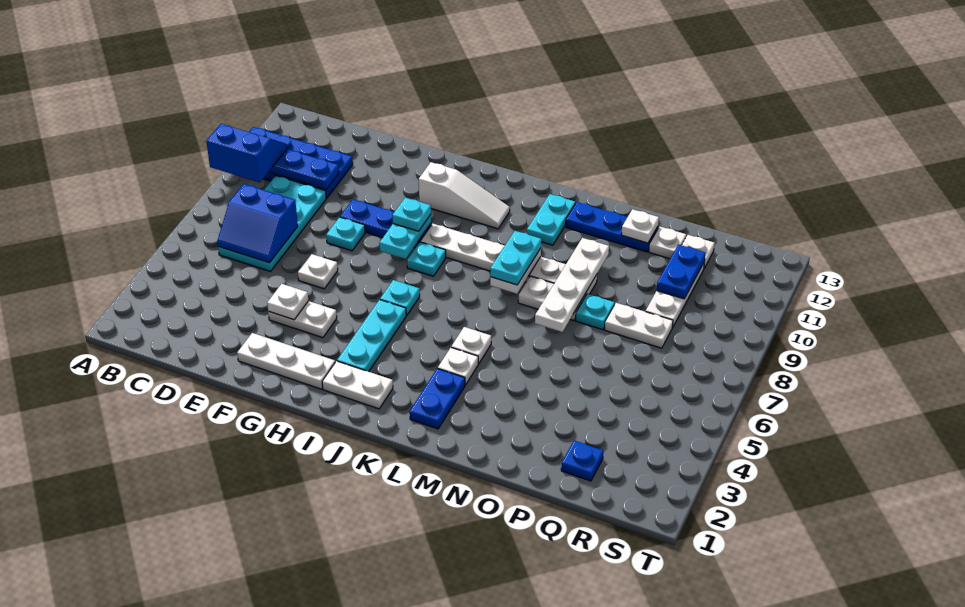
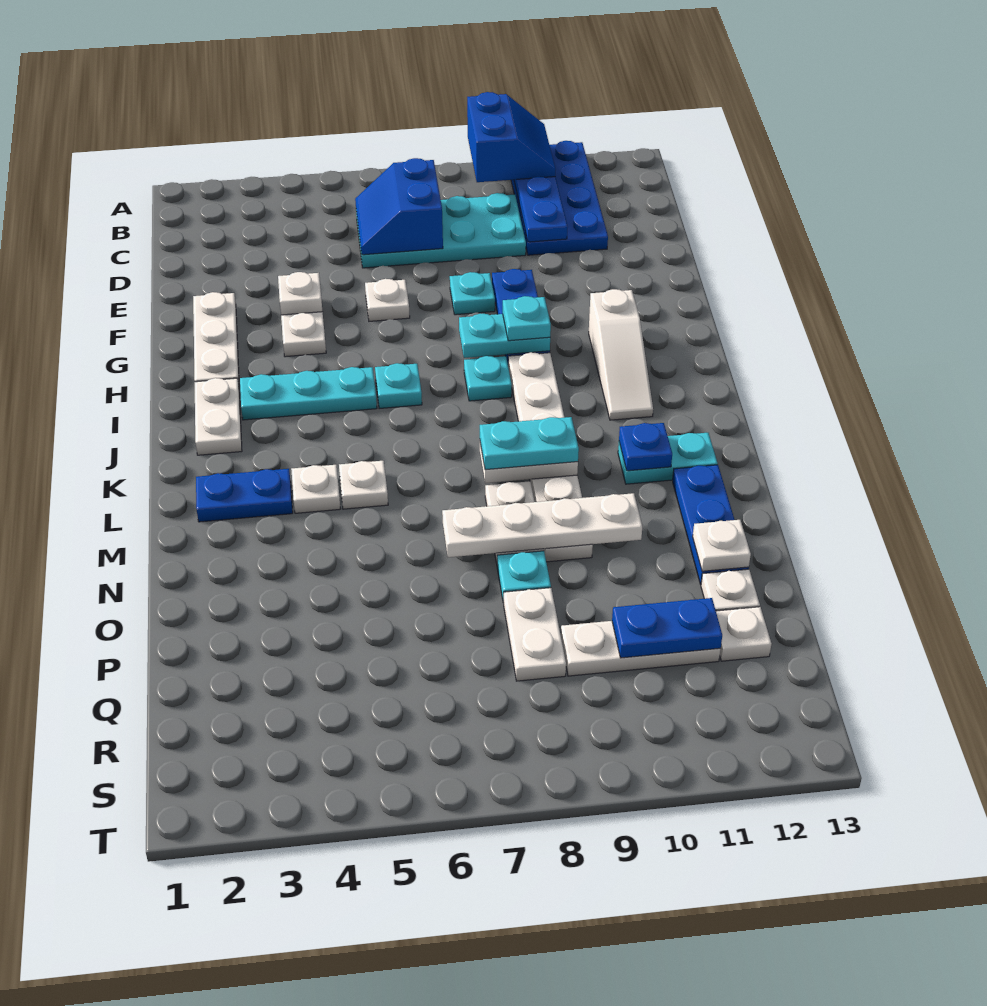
blue 1x1 plate [561,441,603,481] -> blue 1x1 plate moved to [619,423,672,471]

